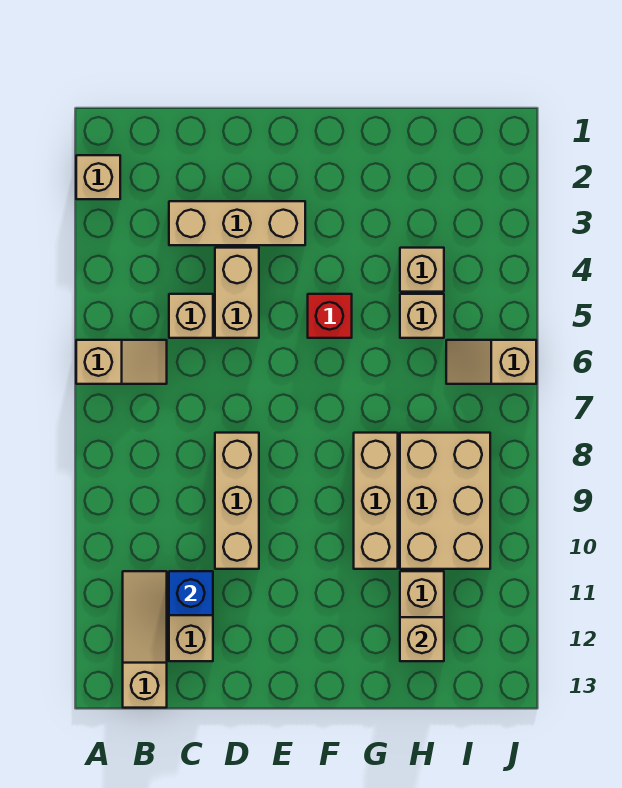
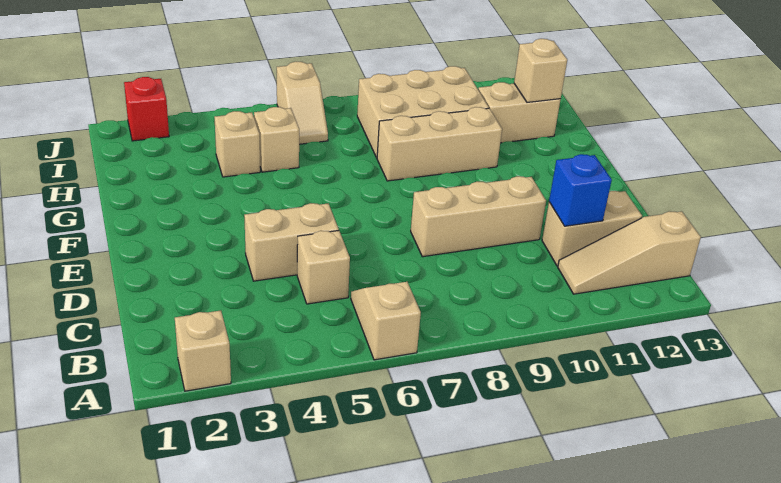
tan 1x3 brick [169,201,305,245] -> none
red 1x1 brick [308,294,352,338] -> red 1x1 brick moved to [124,77,169,141]

